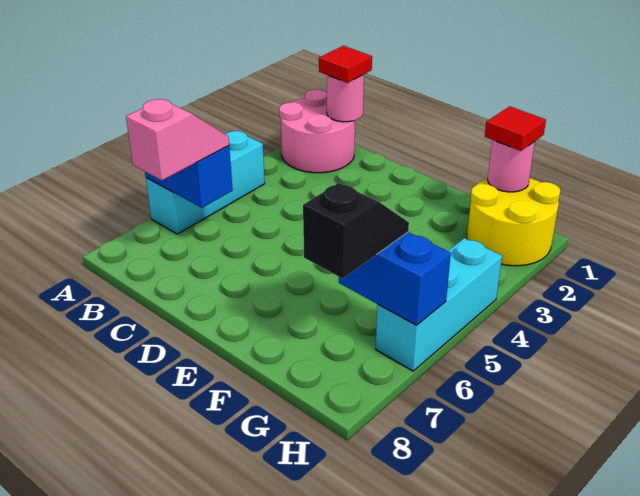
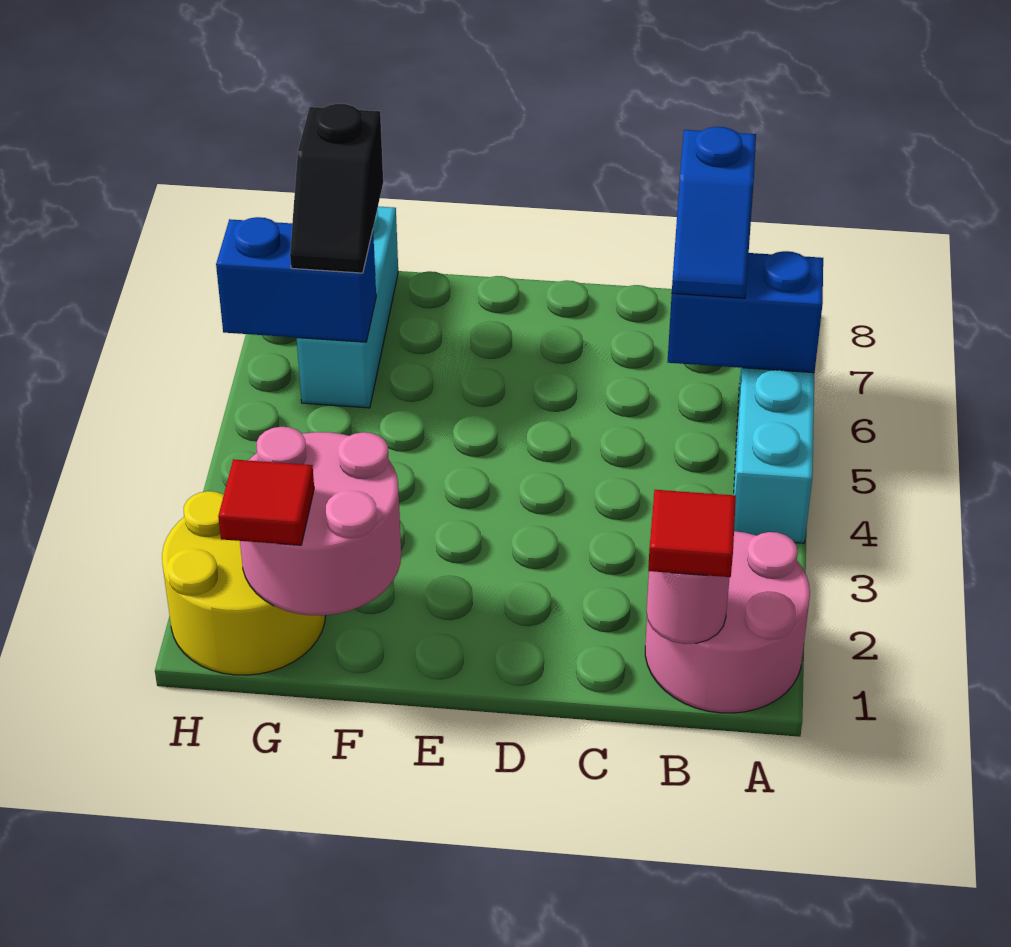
pink 1x2 slope [126,99,229,181] -> blue 1x2 slope [672,127,756,298]
pink 1x1 round brick [487,140,535,192] -> pink 2x2 round brick [240,427,401,616]
cyan 1x3 brick [376,238,502,371] -> cyan 1x3 brick moved to [297,207,398,408]

